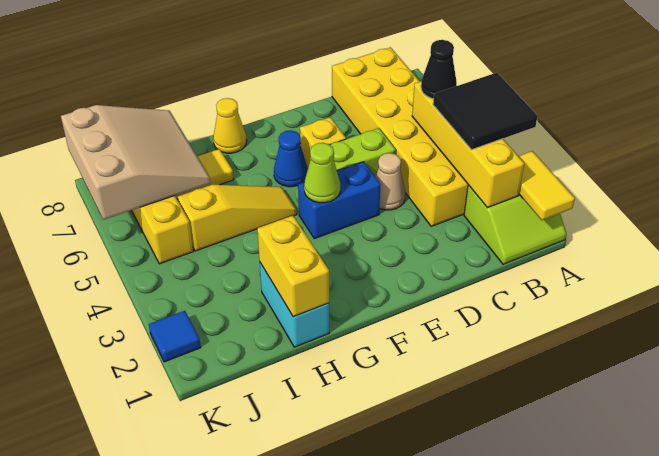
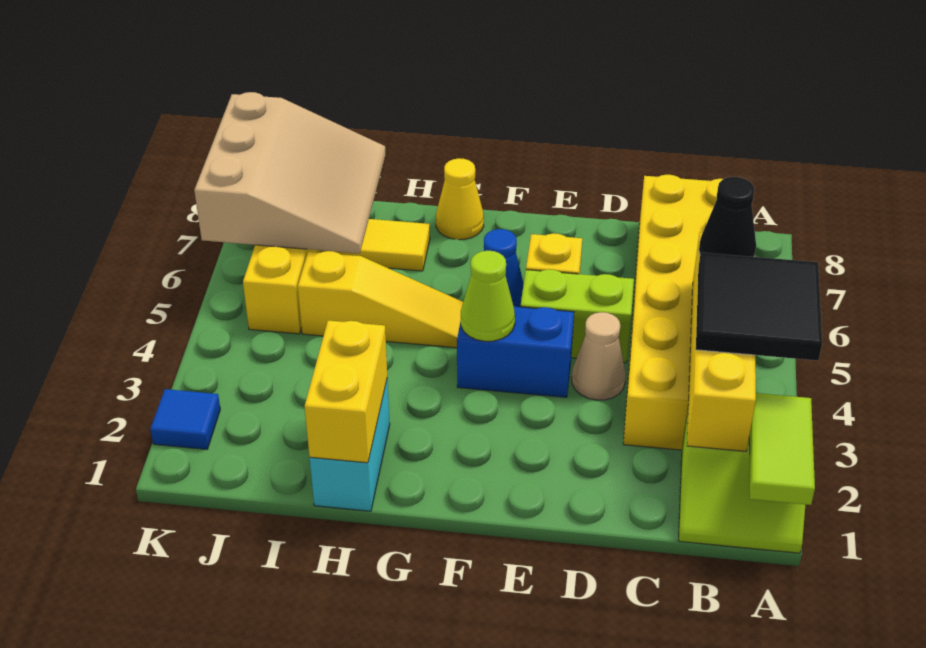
yellow 1x2 tile [519,151,575,220] -> lime 1x2 tile [749,393,815,505]

